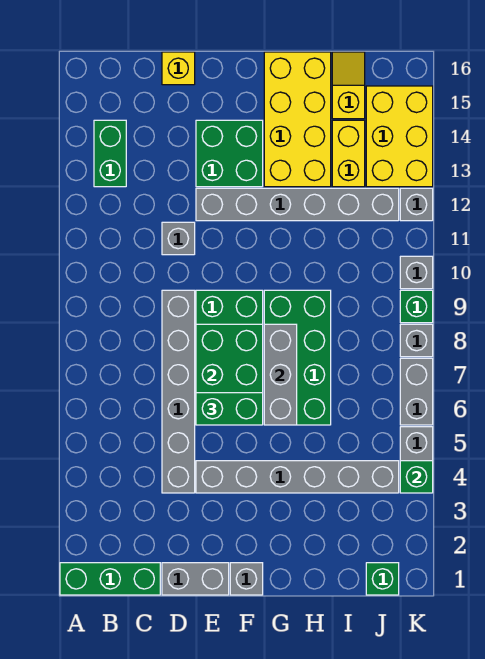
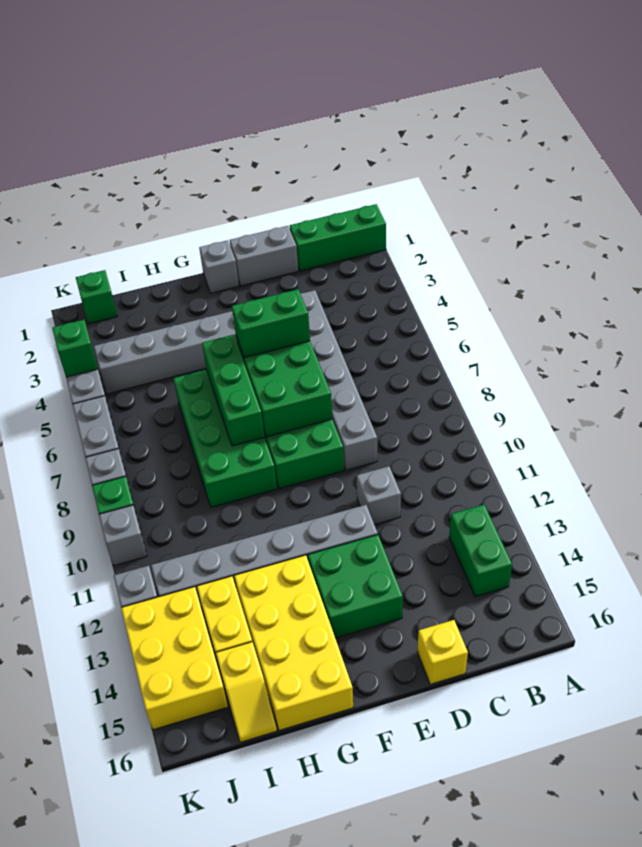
grey 1x3 brick [264,324,297,425] -> green 1x3 brick [202,335,264,446]

